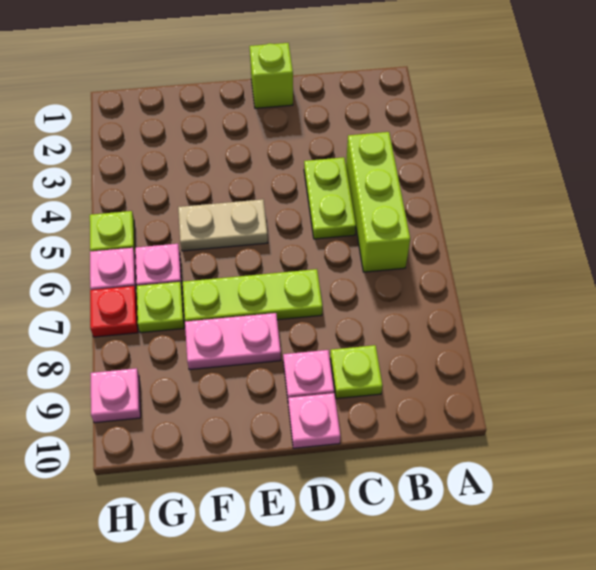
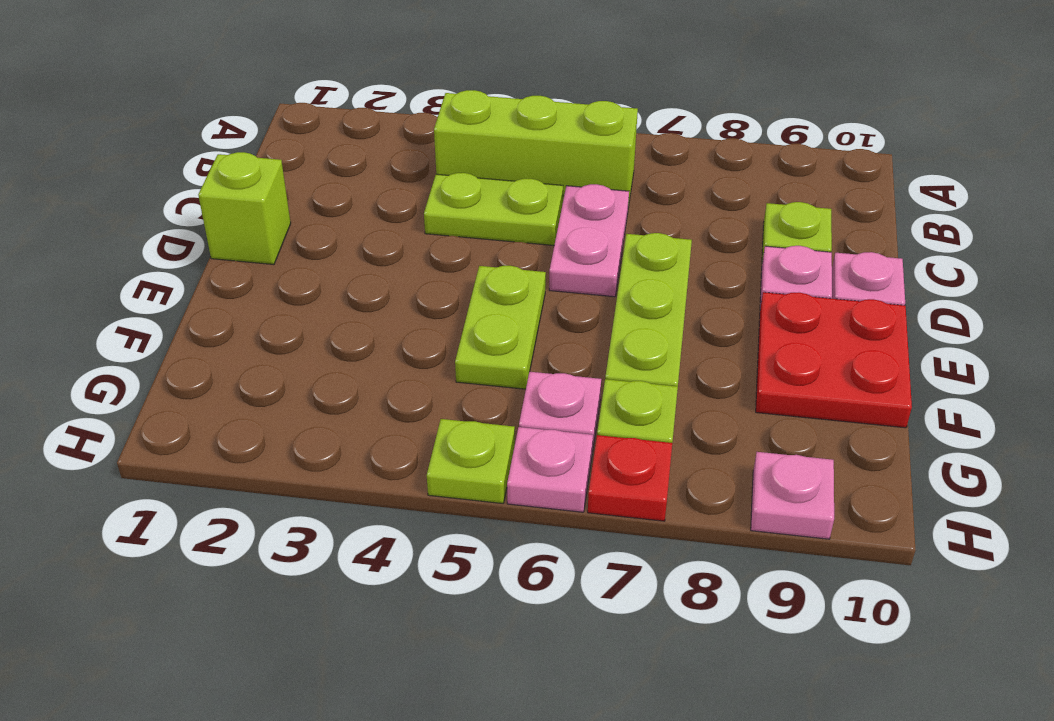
tan 1x2 plate [178,199,268,251] -> lime 1x2 plate [455,266,546,389]
pink 1x2 plate [185,313,281,370] -> pink 1x2 plate moved to [549,184,629,297]
none -> red 2x2 plate [756,292,912,428]

